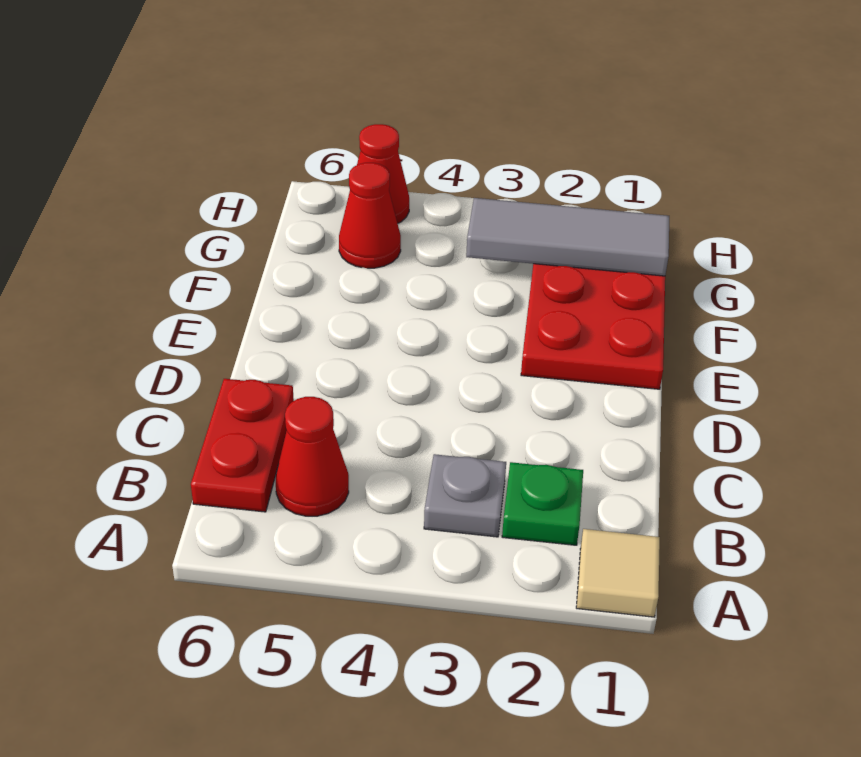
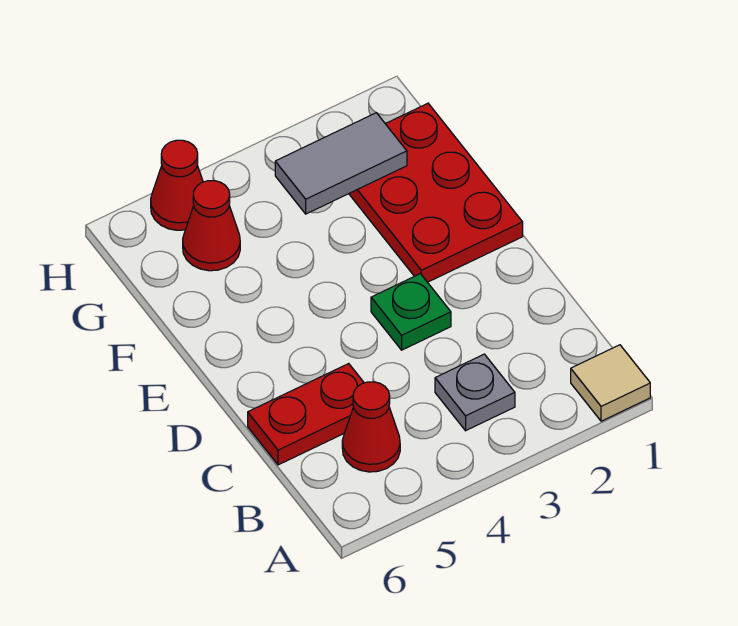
green 1x1 plate [502,462,583,545] -> green 1x1 plate moved to [371,274,451,350]
red 1x2 plate [191,379,294,512] -> red 1x2 plate turned to [248,364,364,465]
grey 1x3 tile [466,198,669,276] -> grey 1x2 tile [275,113,407,214]

